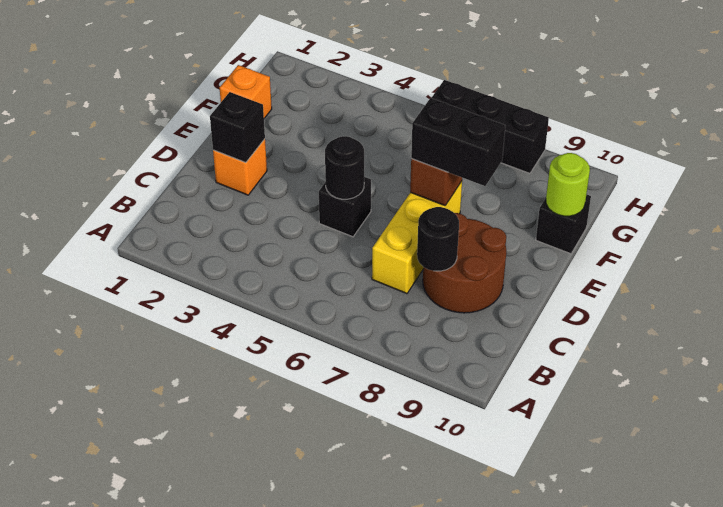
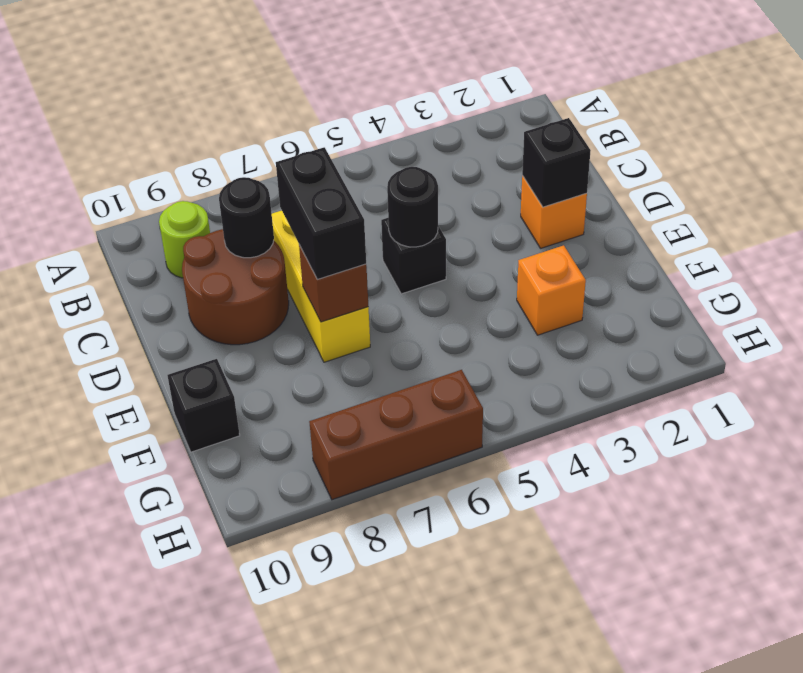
black 1x2 brick [411,98,505,186] -> black 1x2 brick turned to [276,147,366,279]
orange 1x1 brick [220,65,272,118] -> orange 1x1 brick moved to [517,245,586,335]
lime 1x1 round brick [546,153,590,216] -> lime 1x1 round brick moved to [159,201,210,278]
black 1x3 brick [432,80,549,173] -> brown 1x3 brick [309,370,483,500]

